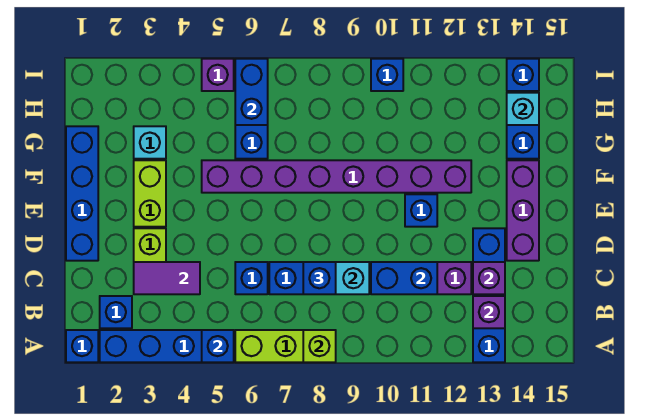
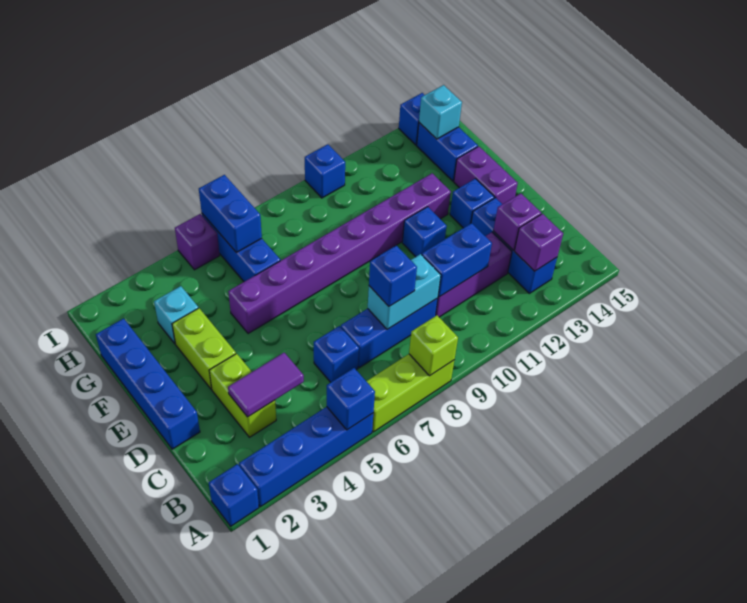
blue 1x4 brick [473,228,505,362] -> blue 1x3 brick [471,198,557,293]
blue 1x1 brick [100,296,132,328] -> blue 1x1 brick moved to [450,179,494,228]
purple 1x3 brick [507,160,539,261] -> purple 1x2 brick [454,146,518,204]

